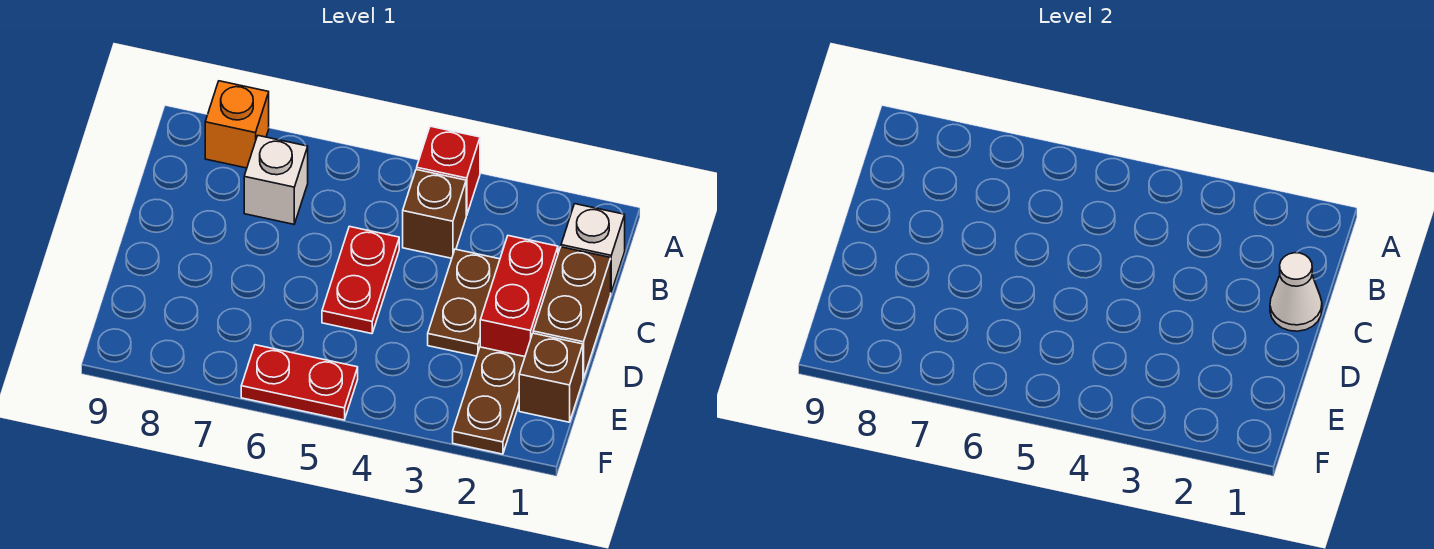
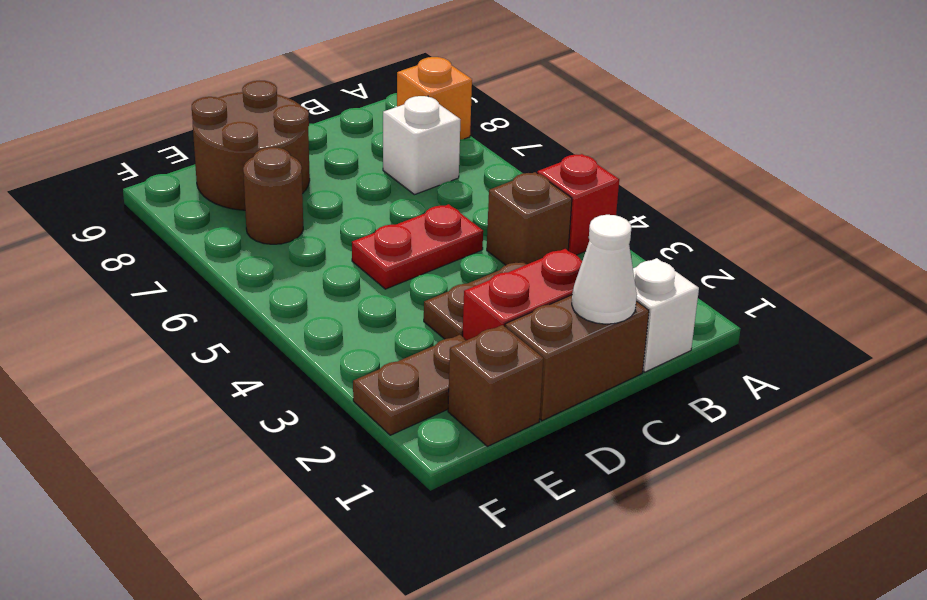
none -> brown 2x2 round brick [192,81,310,210]
none -> brown 1x1 round brick [243,147,303,244]
red 1x2 plate [241,345,358,420] -> none

